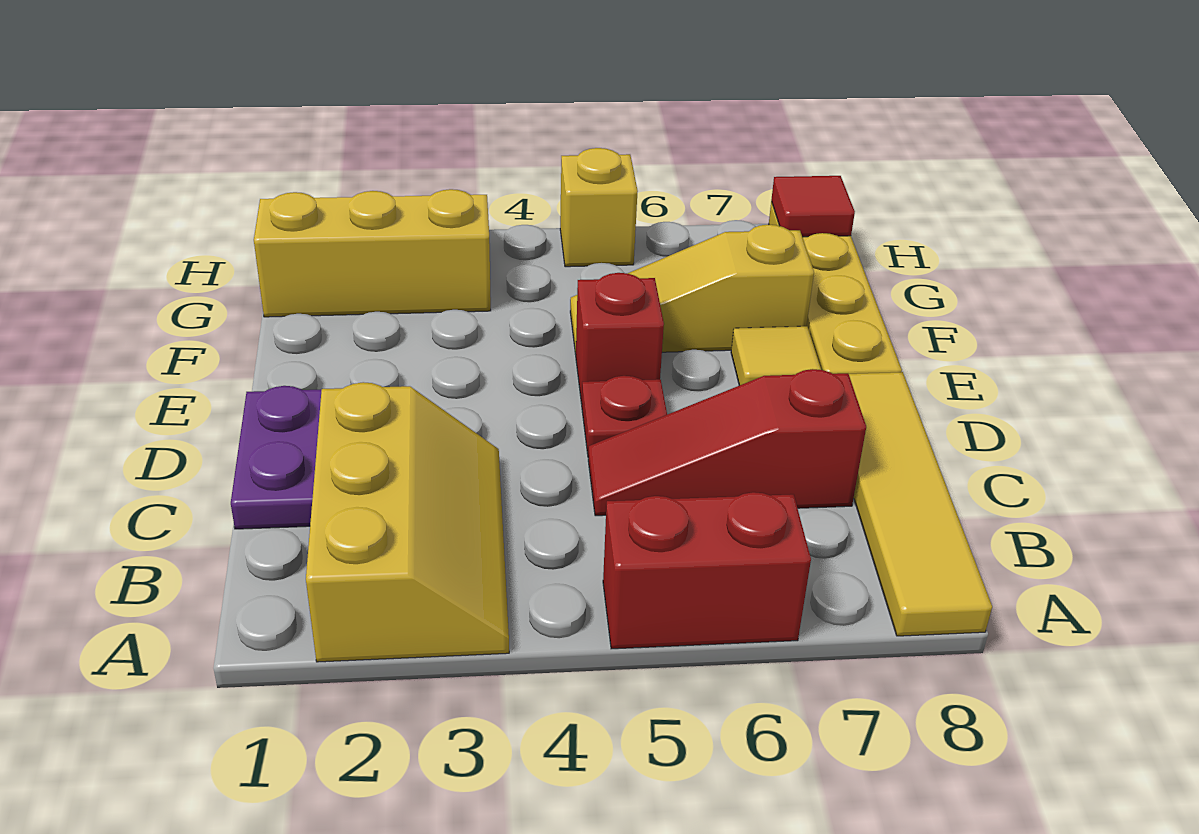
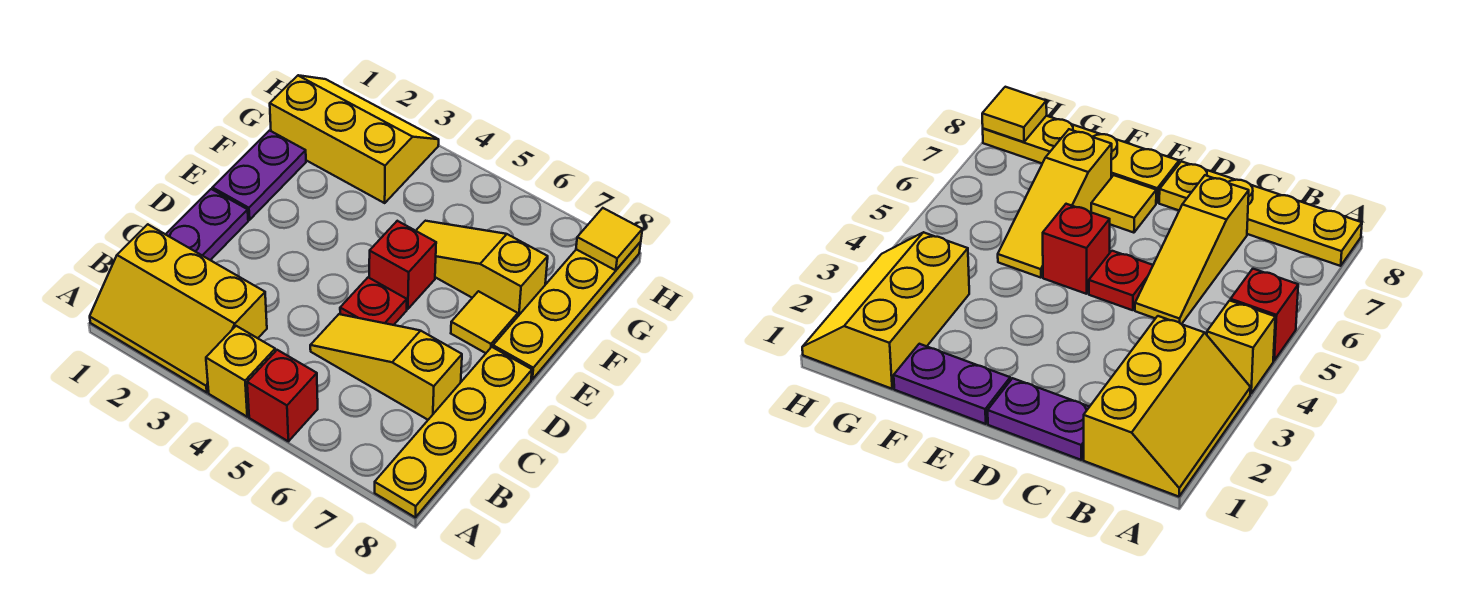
yellow 2x3 slope [306,382,509,662] -> yellow 2x3 slope turned to [90,224,267,392]
red 1x2 brick [603,492,811,649] -> red 1x1 brick [247,350,318,441]
yellow 1x4 tile [849,372,992,636] -> yellow 1x4 plate [375,347,532,517]
red 1x3 slope [588,369,866,516] -> yellow 1x3 slope [310,314,462,420]
none -> purple 1x2 plate [212,131,306,220]
yellow 1x1 brick [560,148,638,267] -> yellow 1x1 brick moved to [206,326,275,417]
red 1x1 tile [771,176,855,237] -> yellow 1x1 tile [576,208,642,270]

